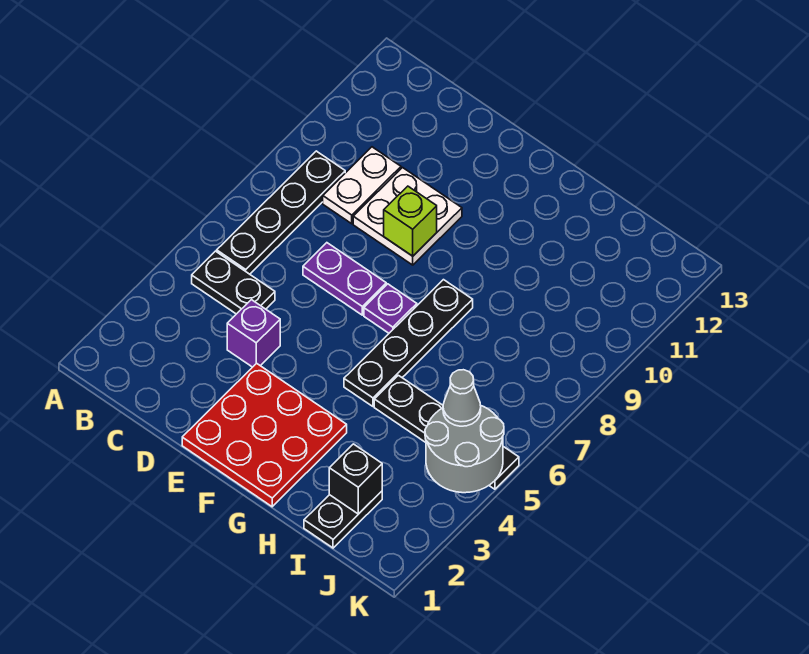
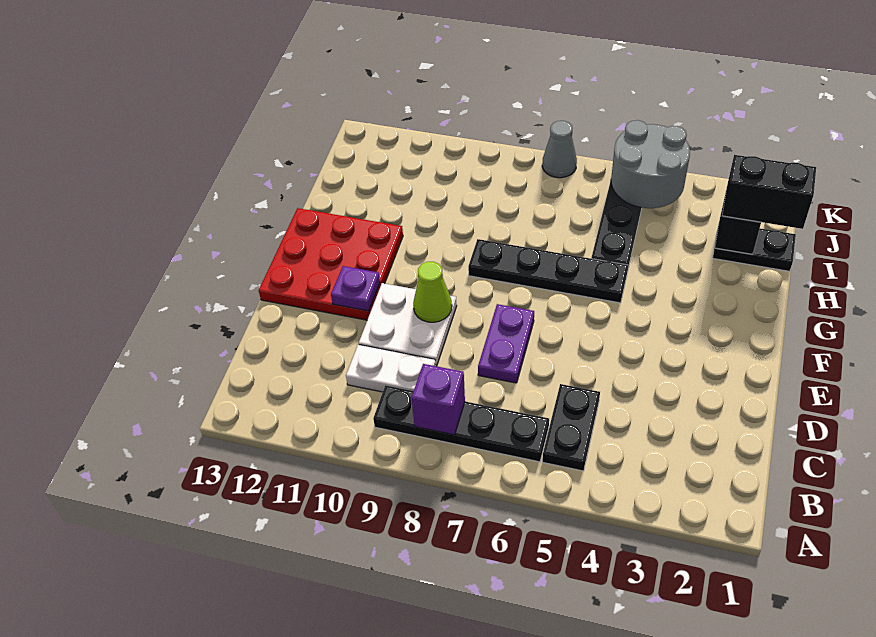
purple 1x1 brick [227,300,280,367] -> purple 1x1 brick moved to [412,364,465,435]
red 3x3 plate [182,363,347,507] -> red 3x3 plate moved to [259,208,403,320]
lime 1x1 brick [384,186,437,256] -> lime 1x1 cone [413,262,452,322]
purple 1x1 plate [364,284,417,333] -> purple 1x1 plate moved to [331,266,380,311]
none -> black 1x2 brick [722,155,816,229]
grey 1x1 cone [443,370,481,426] -> grey 1x1 cone moved to [542,121,577,178]

